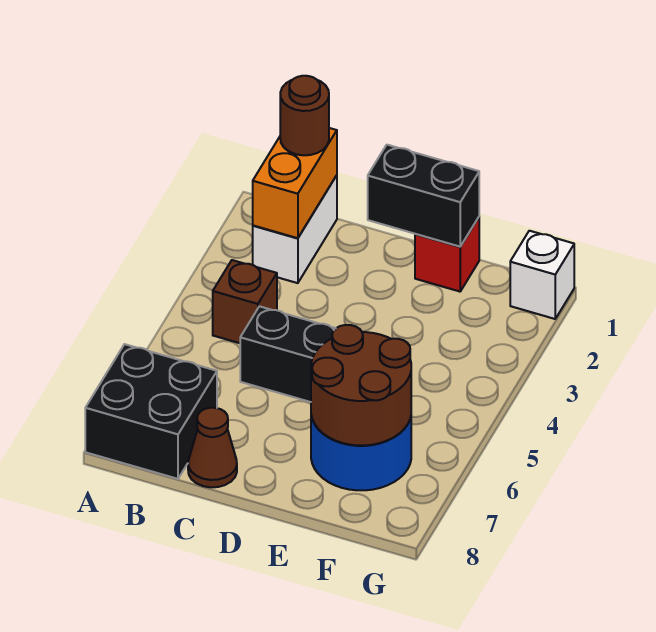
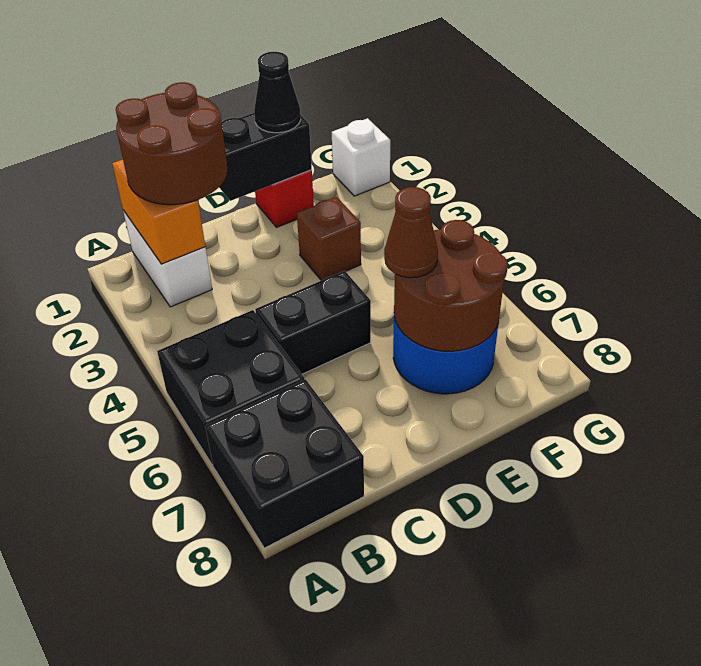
none -> black 2x2 brick [157,310,304,464]
brown 1x1 round brick [280,76,329,155] -> brown 2x2 round brick [116,82,228,205]
brown 1x1 brick [213,260,277,343] -> brown 1x1 brick moved to [297,197,361,281]
brown 1x1 cone [188,408,237,487] -> brown 1x1 cone moved to [384,187,438,278]
none -> black 1x1 cone [254,52,301,133]

